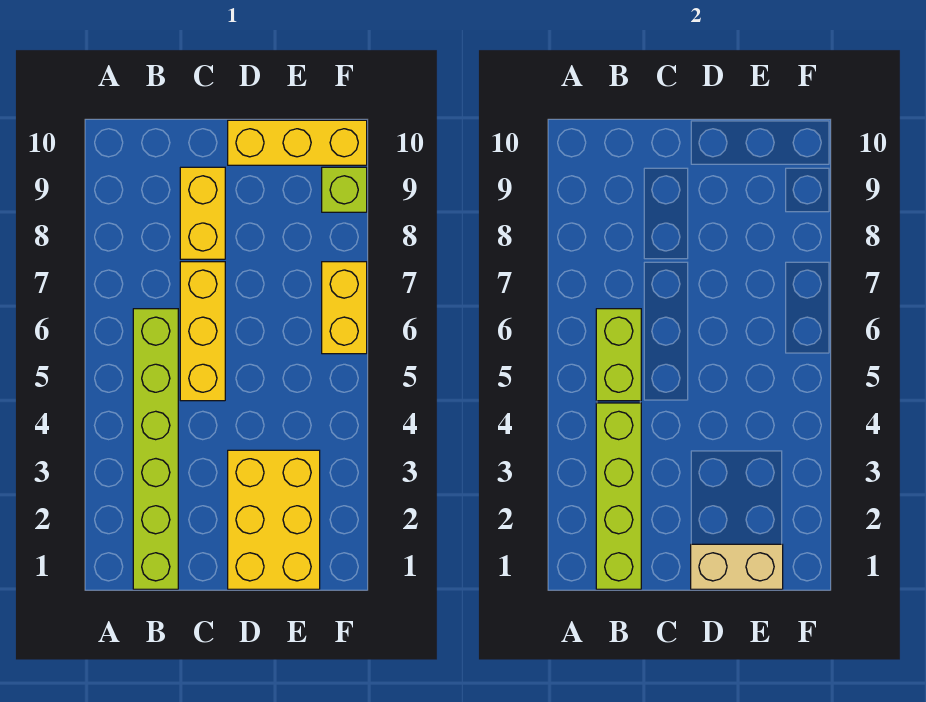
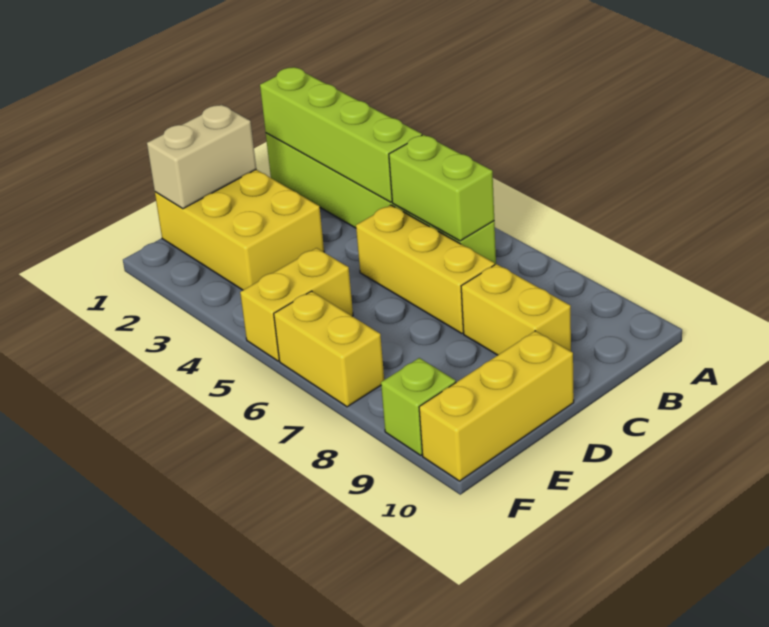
none -> yellow 1x2 brick [240,248,353,361]

